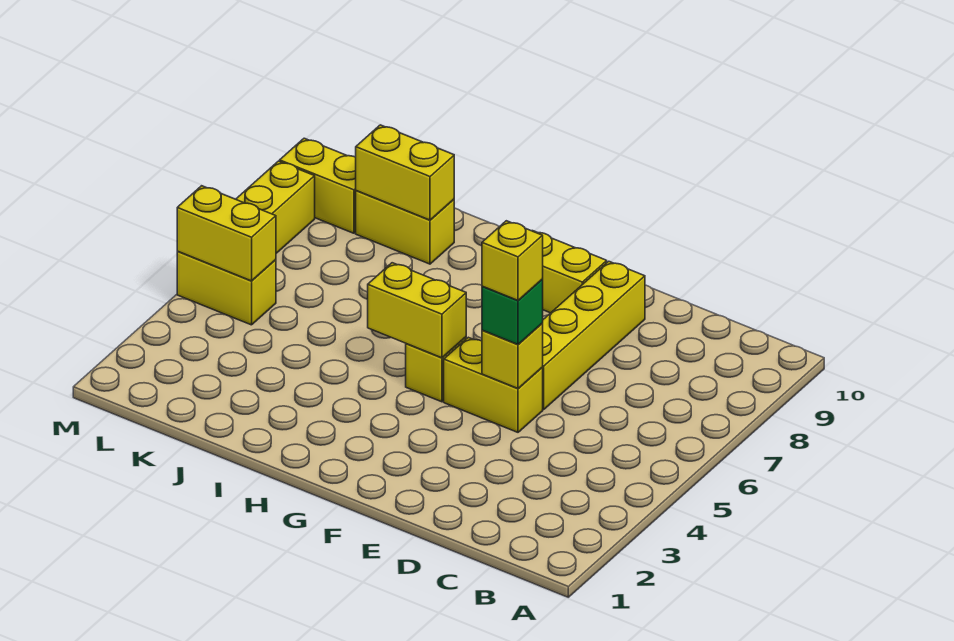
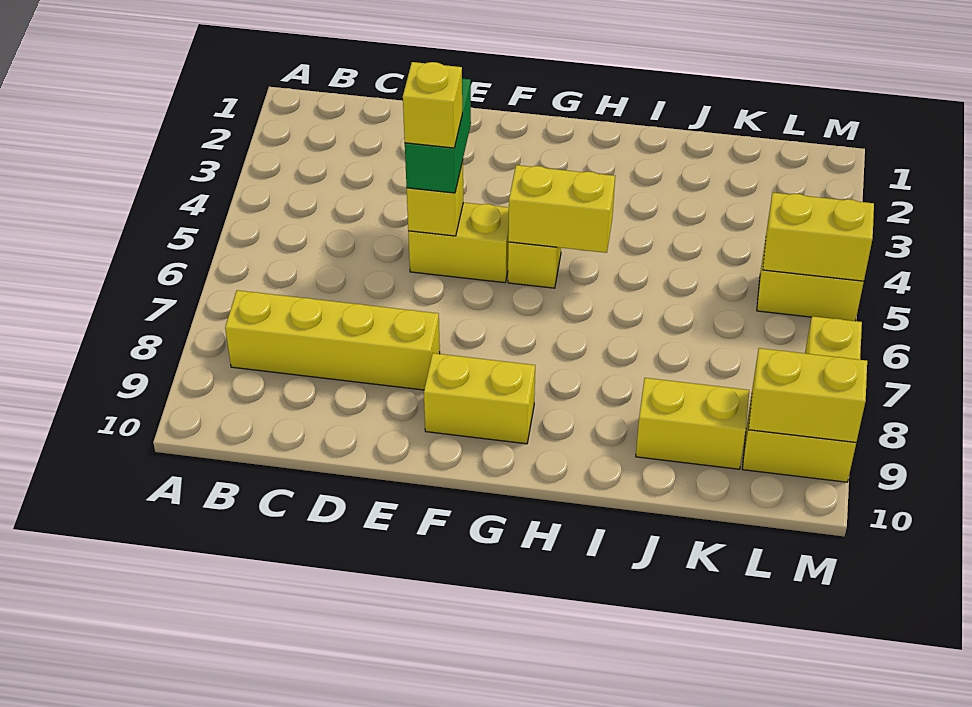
green 1x1 brick [482,280,543,344] -> green 1x2 brick [405,79,471,193]
yellow 1x4 brick [542,261,645,410] -> yellow 1x4 brick turned to [225,290,440,390]
yellow 1x2 brick [356,125,454,220] -> yellow 1x2 brick moved to [749,348,867,442]

